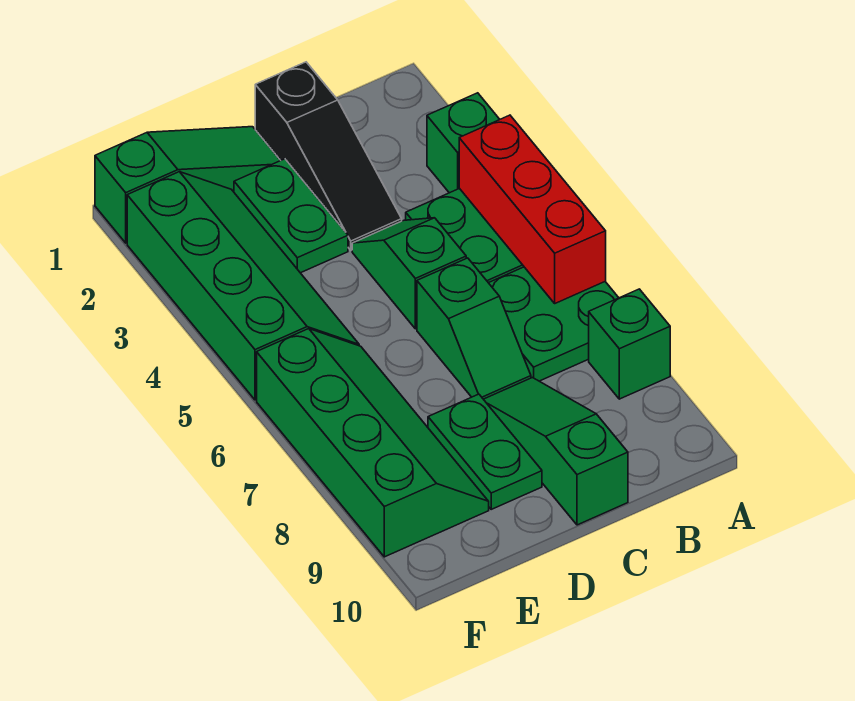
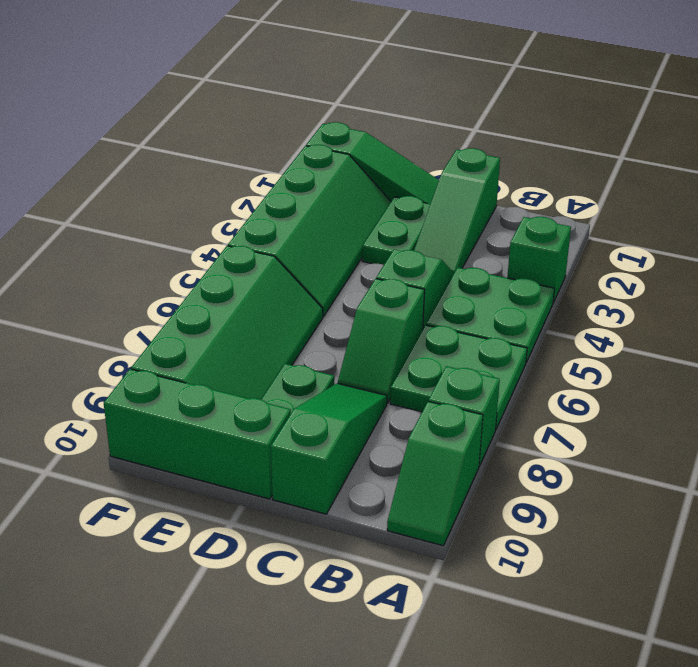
red 1x3 brick [459,115,606,303] -> none
none -> green 1x2 slope [387,401,483,546]
black 1x3 slope [255,62,402,250] -> green 1x3 slope [414,148,500,272]
none -> green 1x3 brick [104,369,291,499]

